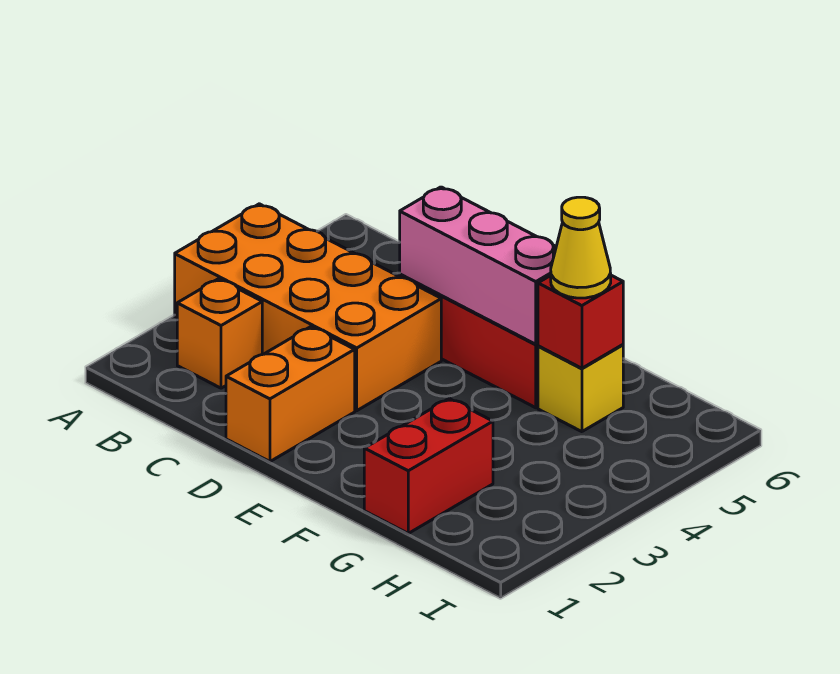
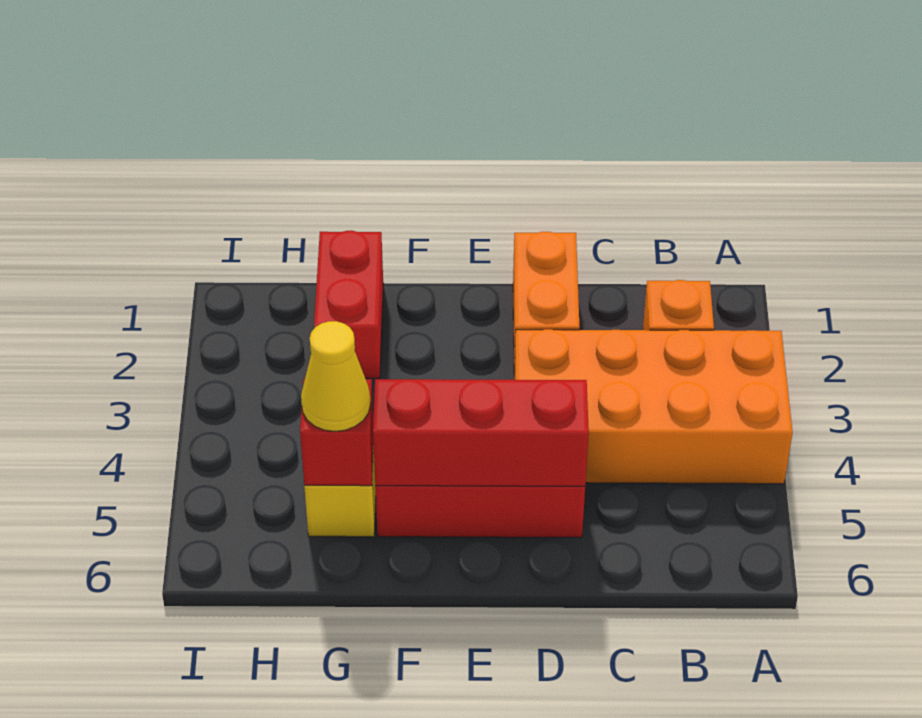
pink 1x3 brick [400,187,556,344] -> red 1x3 brick [373,379,589,486]

